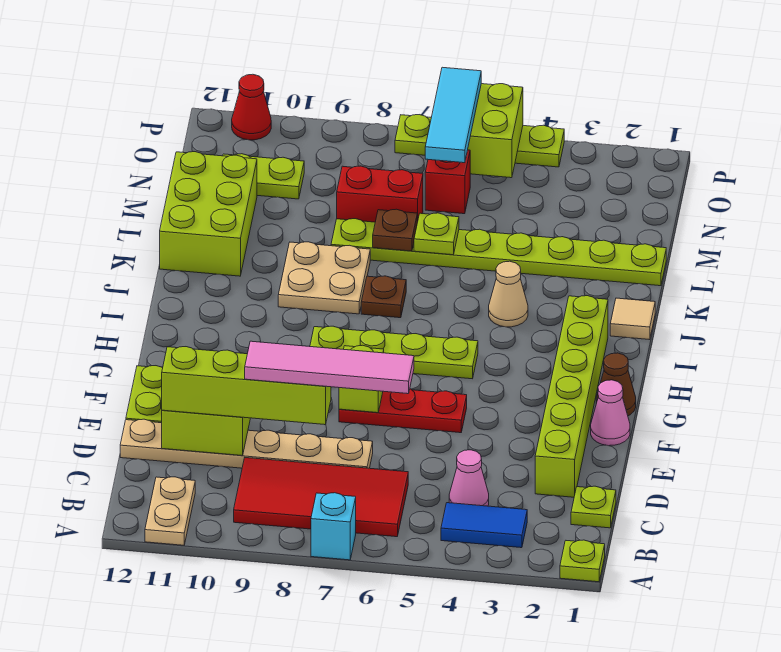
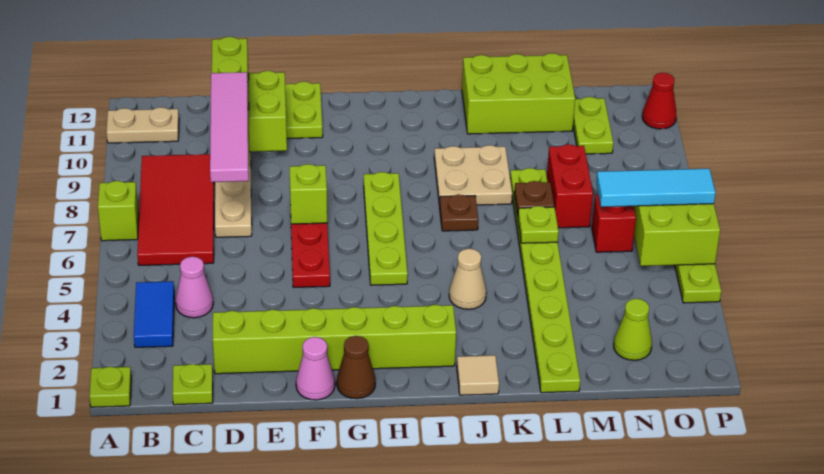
cyan 1x1 brick [311,493,356,560] -> lime 1x1 brick [98,181,139,241]
none -> lime 1x1 cone [614,299,652,360]

